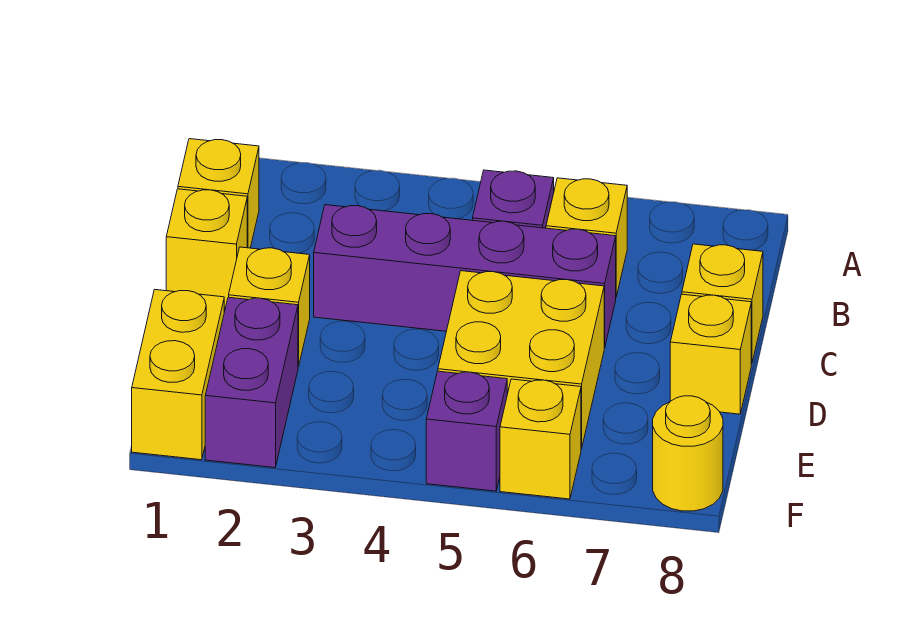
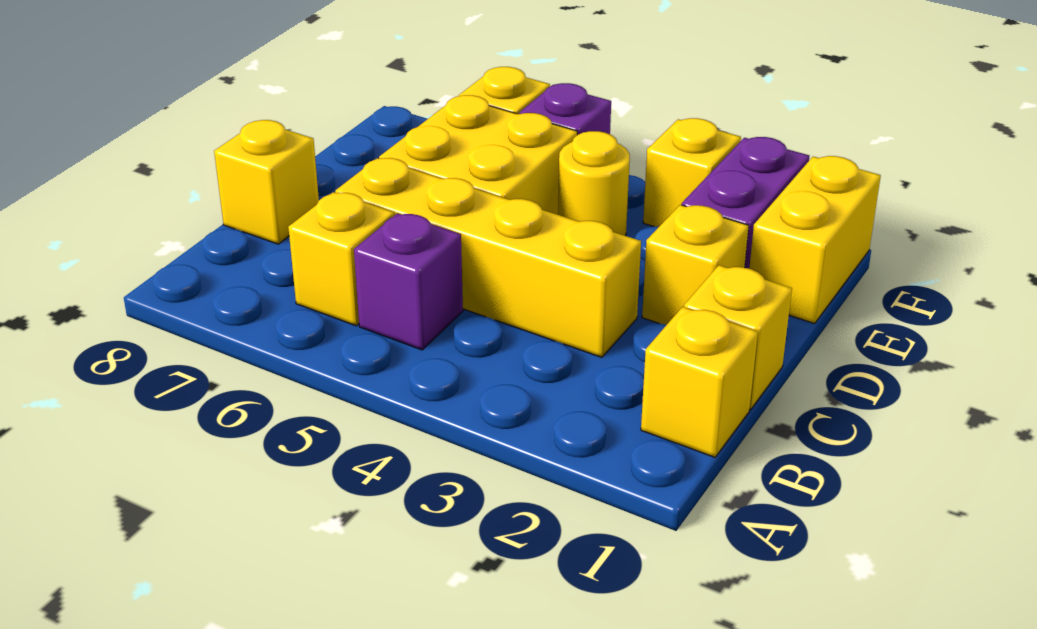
purple 1x4 brick [314,205,616,348] -> yellow 1x4 brick [335,158,641,357]
yellow 1x1 brick [670,294,751,414] -> yellow 1x1 brick moved to [643,118,741,227]
yellow 1x1 round brick [653,396,723,511] -> yellow 1x1 round brick moved to [558,131,630,236]

